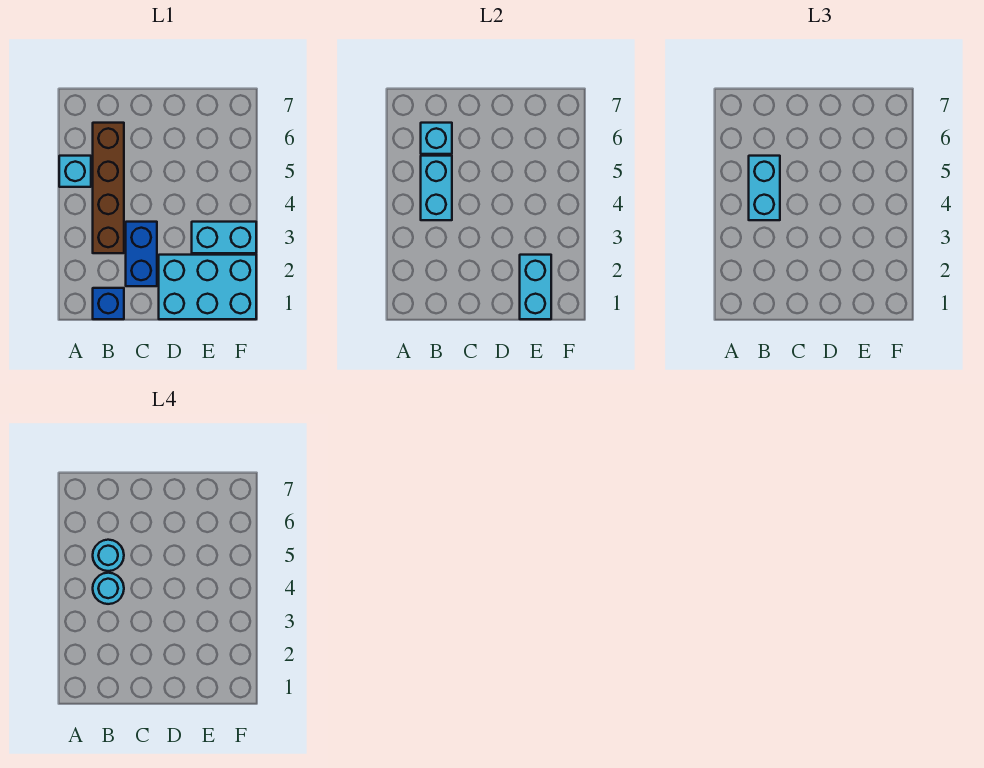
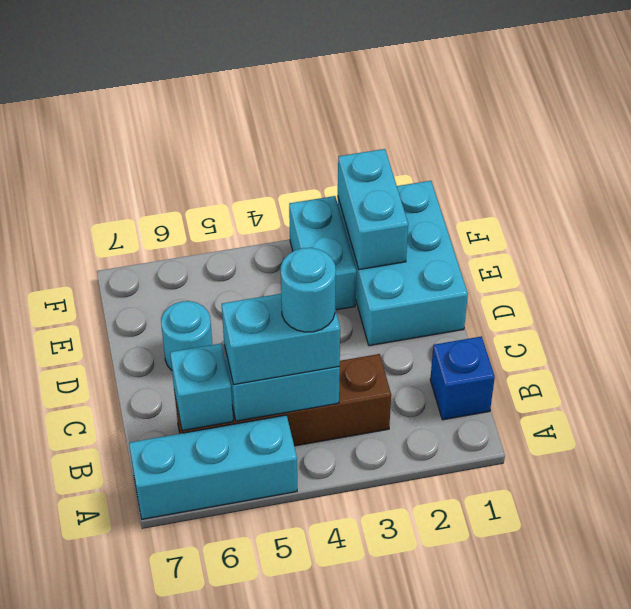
cyan 1x1 brick [59,156,91,187] -> cyan 1x3 brick [129,415,297,519]
cyan 1x1 round brick [93,540,124,571] -> cyan 1x1 round brick moved to [161,301,212,370]
blue 1x2 brick [126,222,157,286] -> none
cyan 1x2 brick [520,255,551,319] -> cyan 1x2 brick turned to [338,149,408,270]

